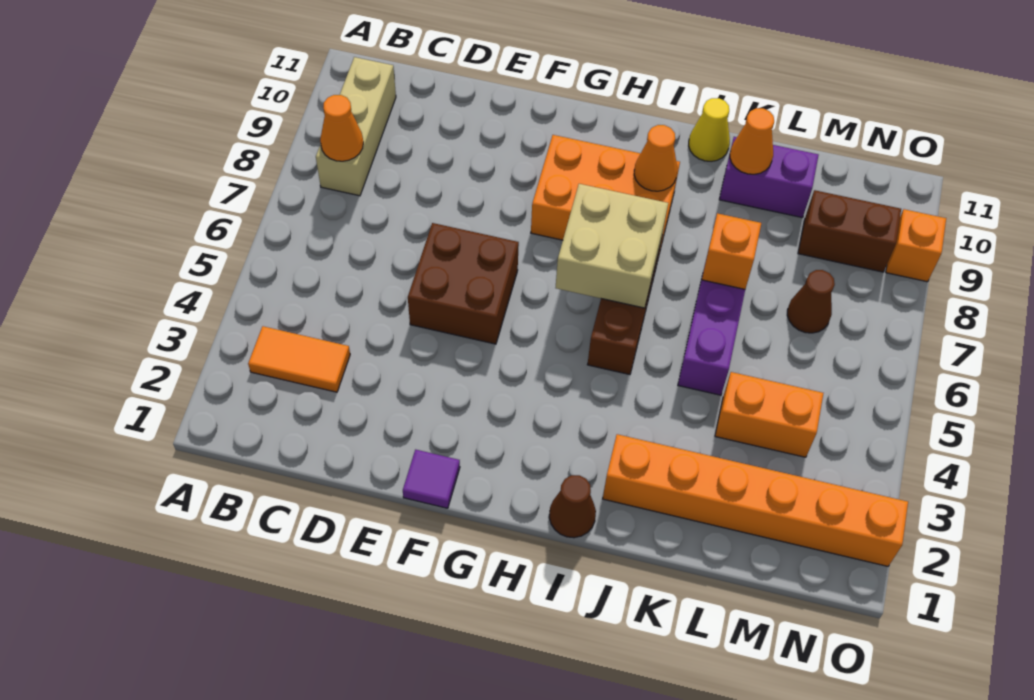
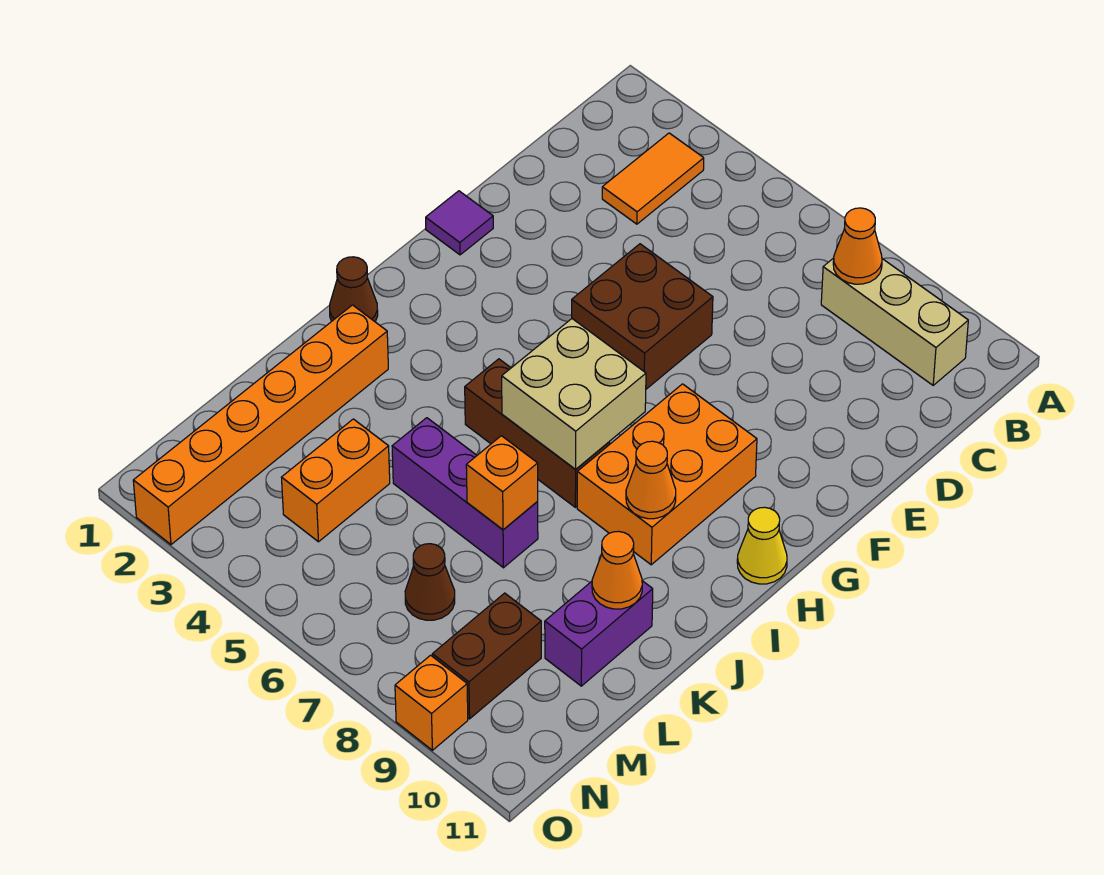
yellow 1x1 cone [689,98,730,161] -> yellow 1x1 cone moved to [737,507,787,584]

